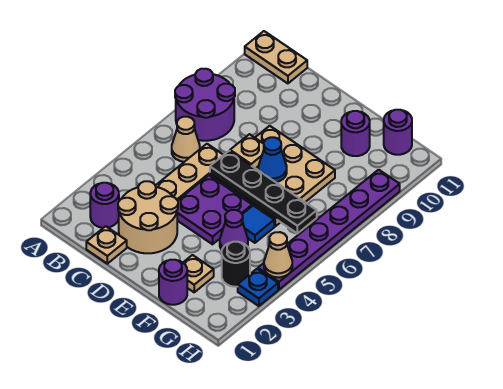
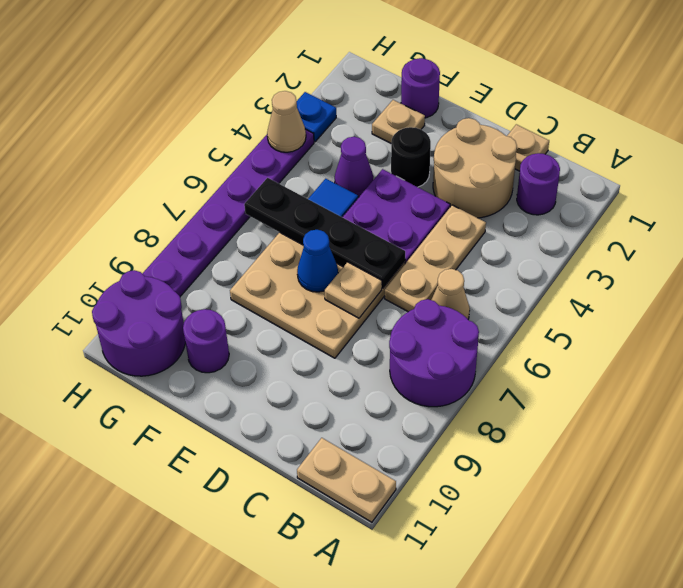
black 1x1 round brick [222,242,250,287] -> black 1x1 round brick moved to [391,127,431,187]
purple 1x1 round brick [384,110,412,155] -> purple 2x2 round brick [92,270,185,376]

